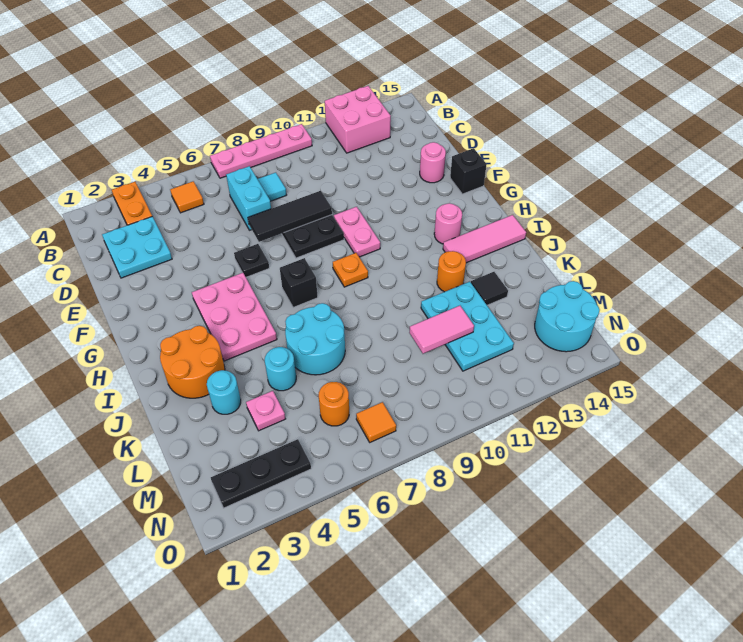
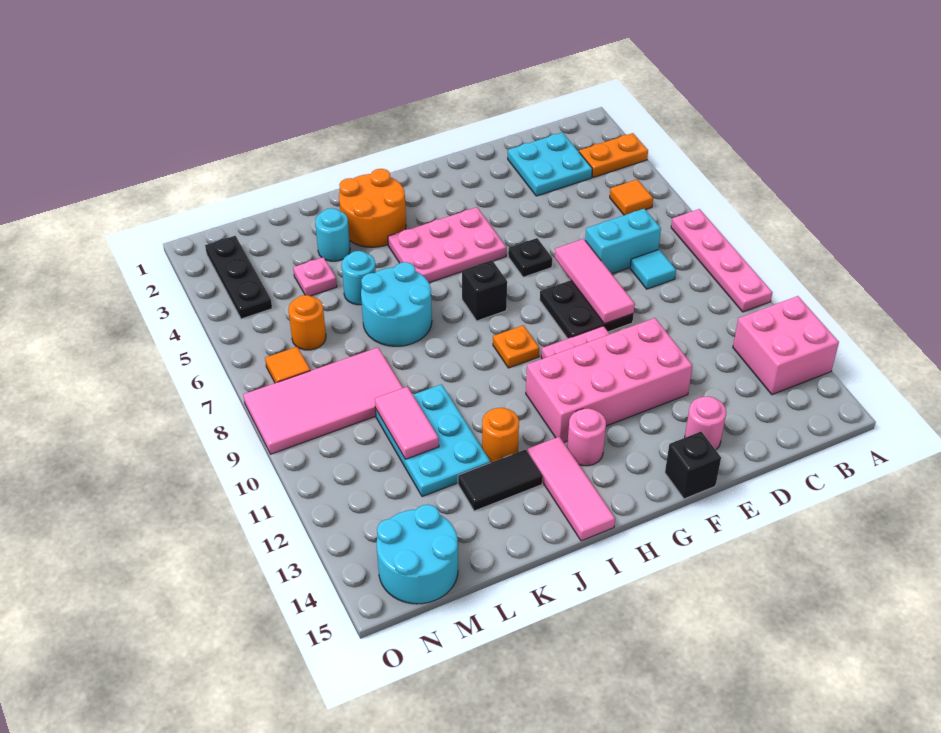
black 1x3 tile [248,191,332,242] -> pink 1x3 tile [555,239,635,324]
none -> pink 2x4 brick [526,318,693,442]
cyan 2x3 plate [421,282,514,371] -> cyan 2x3 plate turned to [375,384,490,497]
black 1x1 tile [471,272,508,305] -> black 1x2 tile [458,450,543,511]
none -> pink 2x4 tile [243,348,403,454]

